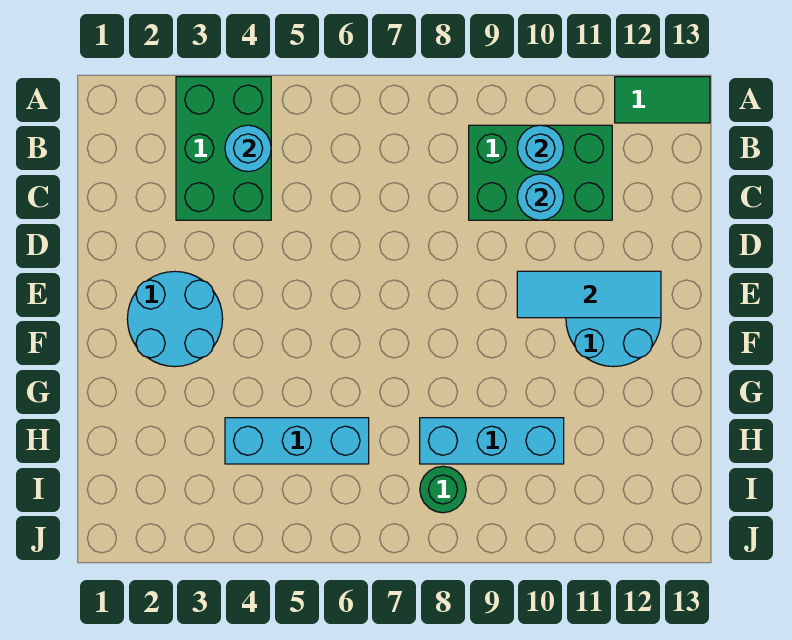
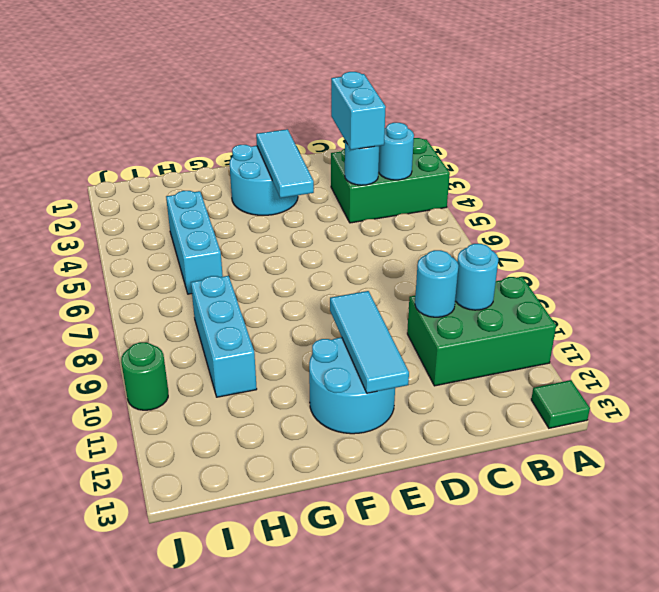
green 1x2 tile [615,77,710,123] -> green 1x1 tile [531,380,590,428]
green 2x3 brick [469,125,612,220] -> green 2x3 brick turned to [407,277,556,386]
none -> cyan 1x2 brick [331,72,386,150]
none -> cyan 1x1 round brick [345,141,379,185]
none -> cyan 1x3 tile [256,129,314,198]
green 1x1 round brick [420,466,466,513] -> green 1x1 round brick moved to [121,342,168,410]

